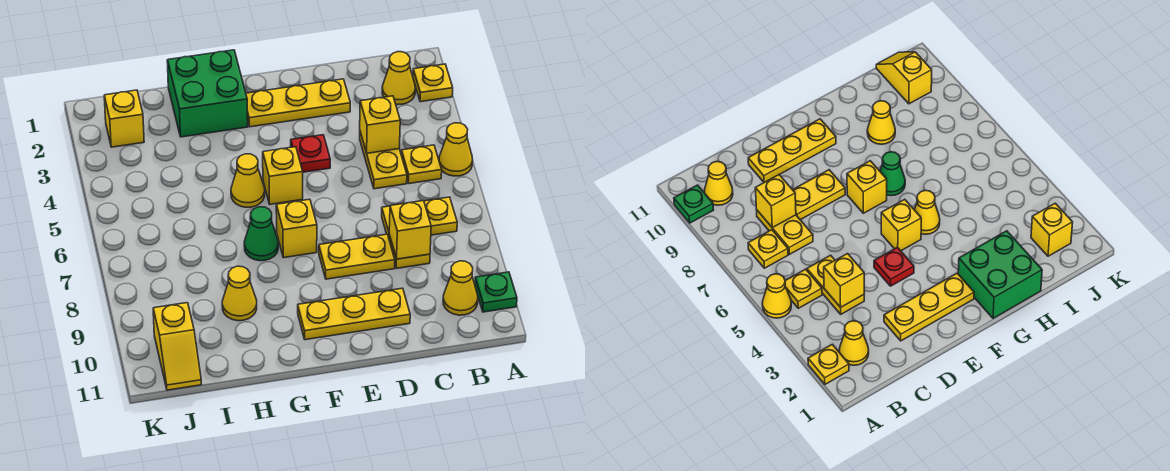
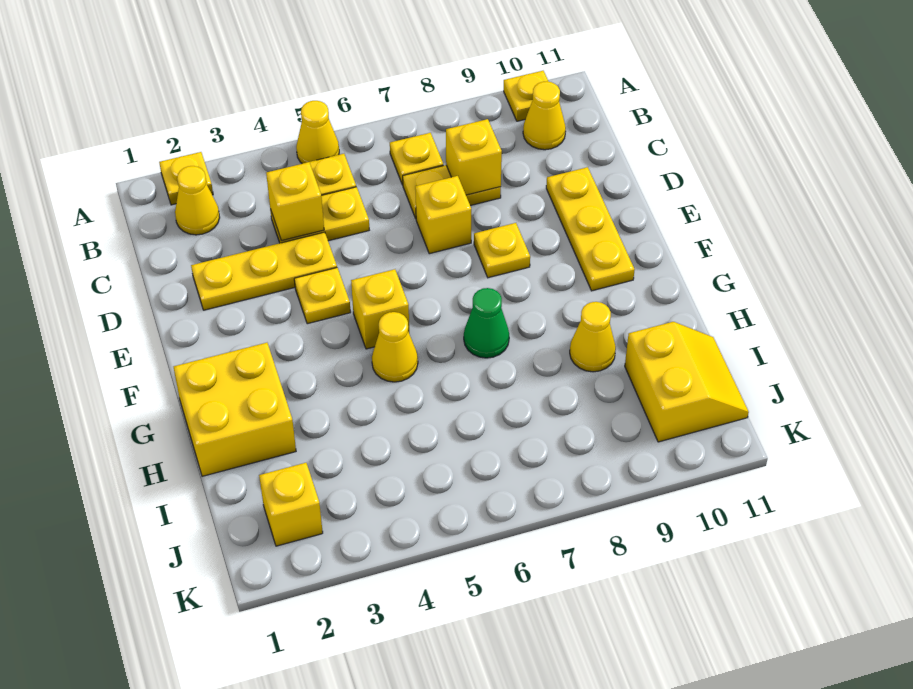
green 1x1 plate [475,272,517,312] -> yellow 1x1 plate [504,71,549,121]
yellow 1x3 plate [246,79,350,127] -> yellow 1x3 plate turned to [191,232,337,310]
yellow 1x2 plate [319,234,395,279] -> yellow 1x1 plate [474,223,530,278]
red 1x1 plate [291,135,330,172] -> yellow 1x1 plate [294,268,351,324]
yellow 1x1 brick [276,199,317,258] -> yellow 1x1 brick moved to [415,176,471,254]
green 2x2 brick [167,50,248,137] -> yellow 2x2 brick [174,343,296,476]
yellow 1x2 slope [153,303,201,390] -> yellow 2x2 slope [625,322,749,442]

